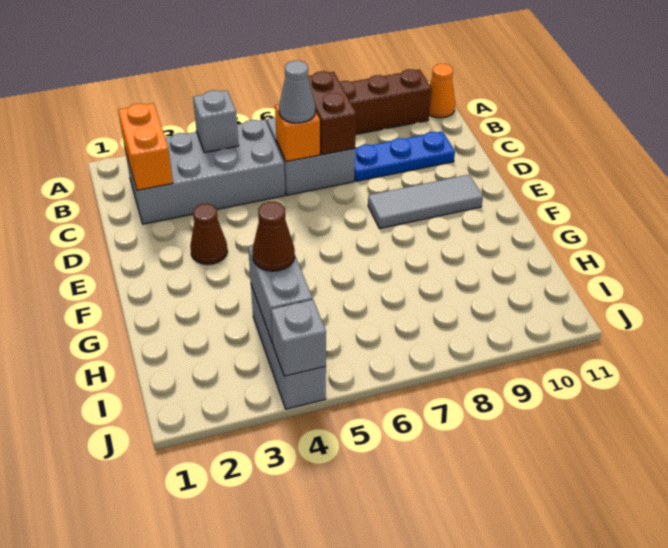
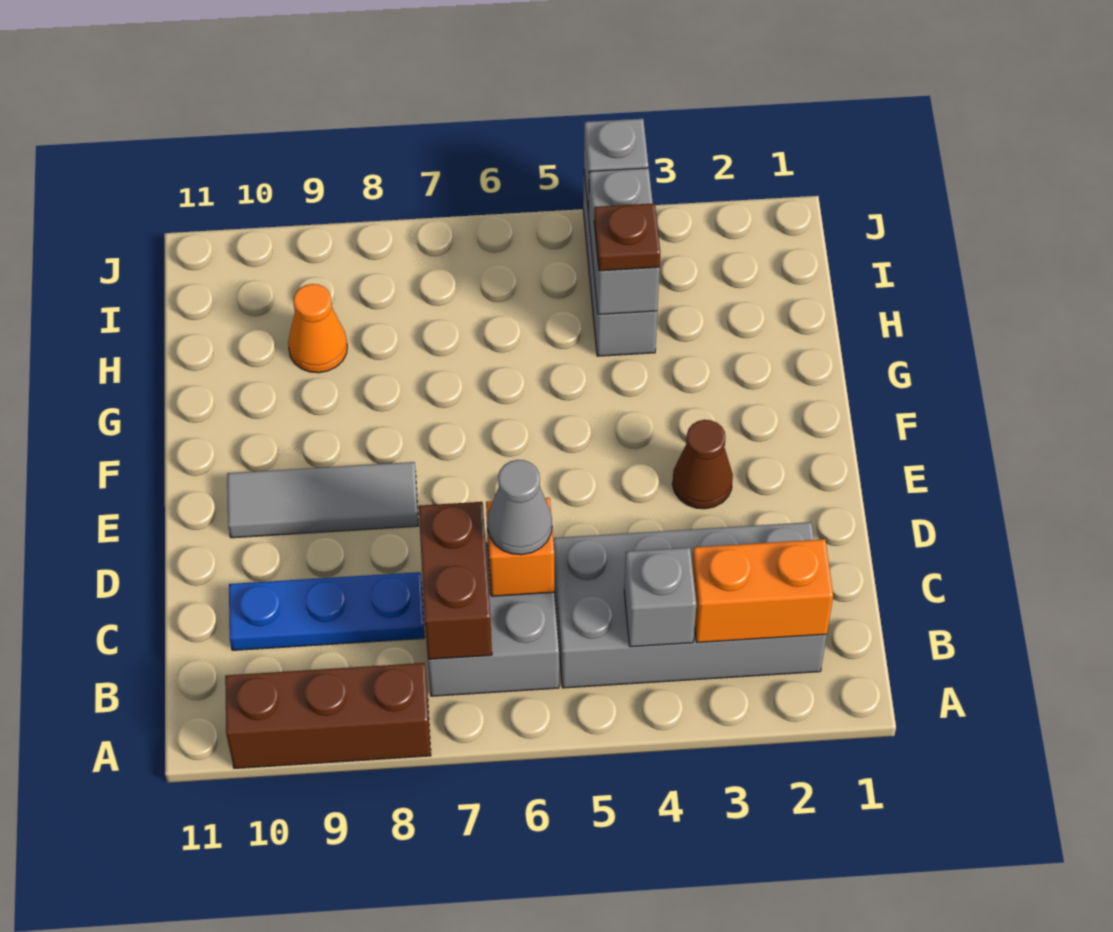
orange 1x1 cone [429,64,455,118] -> orange 1x1 cone moved to [288,284,347,373]
orange 1x2 brick [118,103,173,191] -> orange 1x2 brick turned to [692,539,833,642]
brown 1x1 cone [252,202,295,271] -> brown 1x1 plate [594,203,660,271]

